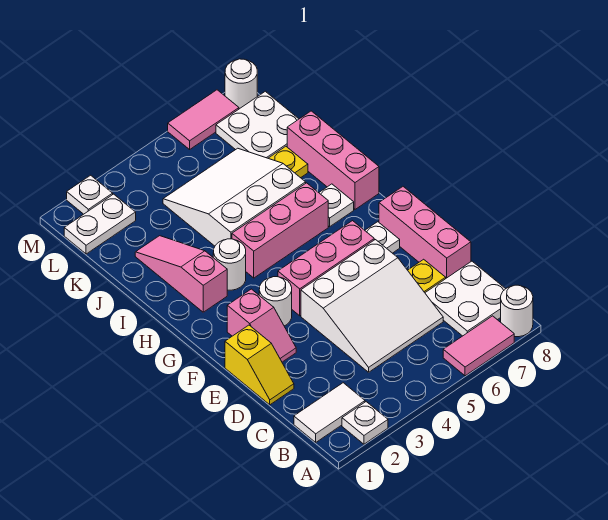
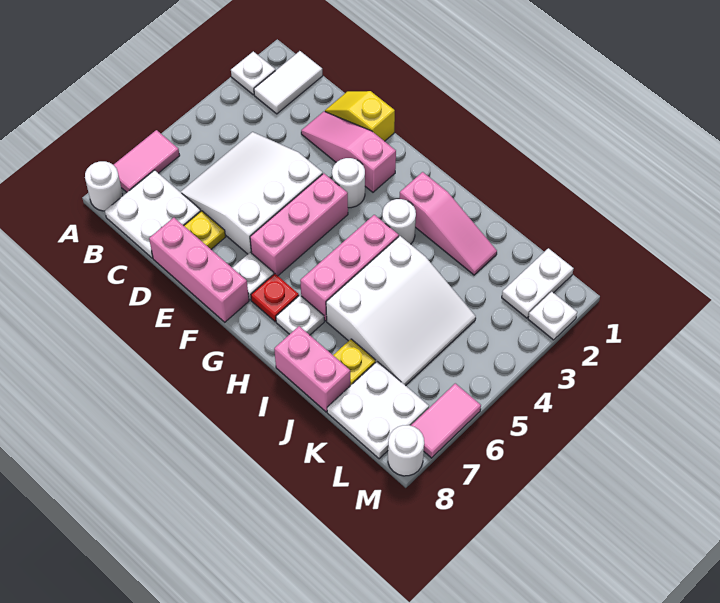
pink 1x2 slope [227,289,296,362] -> pink 1x3 slope [301,111,396,192]
none -> red 1x1 plate [251,274,299,322]
pink 1x3 brick [287,111,379,209] -> pink 1x2 brick [274,326,350,412]

